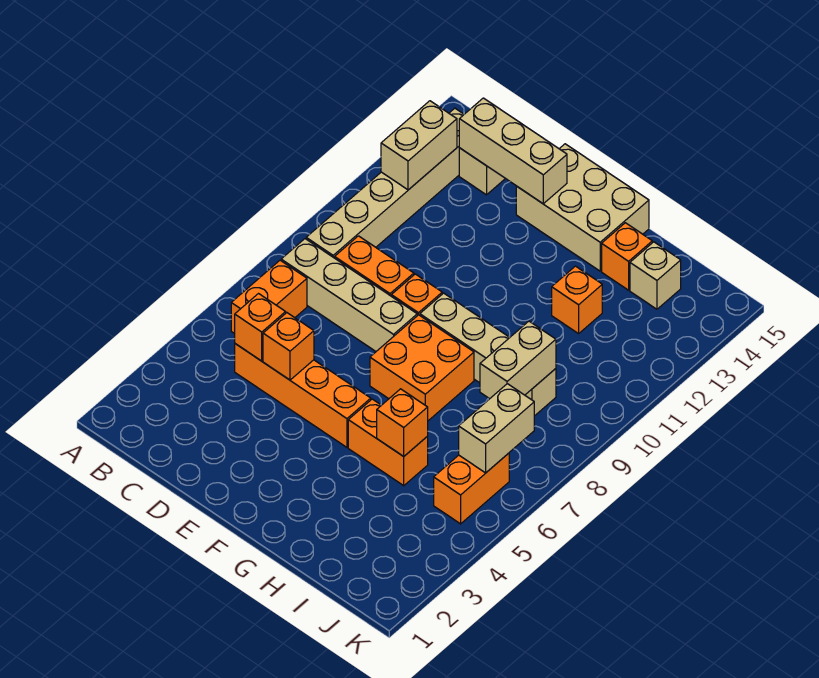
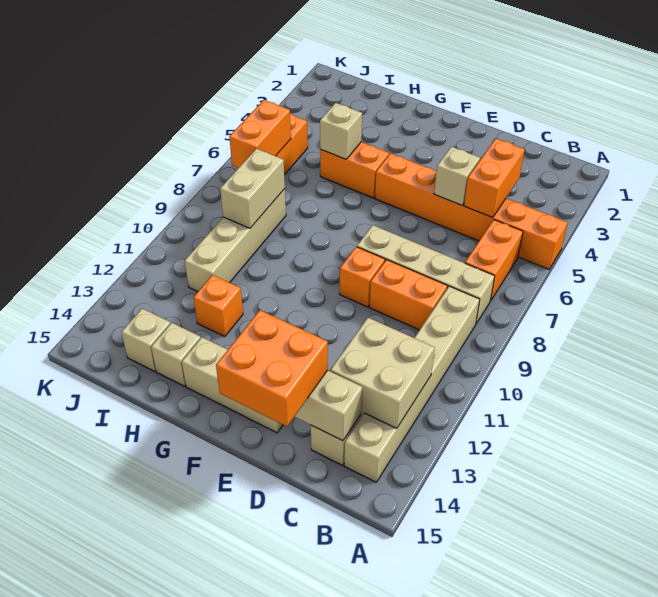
tan 1x2 brick [381,101,457,190] -> tan 2x2 brick [330,318,435,428]
orange 1x4 brick [235,344,371,447] -> orange 1x6 brick [375,153,568,269]
orange 1x1 brick [235,294,286,361] -> orange 1x2 brick [464,138,525,218]
orange 1x1 brick [263,313,314,380] -> tan 1x1 brick [434,147,480,205]
tan 2x3 brick [516,144,649,271] -> tan 1x3 brick [182,337,283,433]
orange 2x2 brick [370,315,474,421] -> orange 2x2 brick moved to [216,310,328,426]
tan 1x4 brick [420,293,556,416] -> tan 1x4 brick turned to [185,189,286,292]
orange 1x1 brick [377,389,428,456] -> tan 1x1 brick [320,103,362,159]
orange 1x1 brick [602,223,652,290] -> tan 1x1 brick [151,323,201,386]
tan 1x2 brick [459,384,534,473] -> orange 1x2 brick [229,100,291,168]

